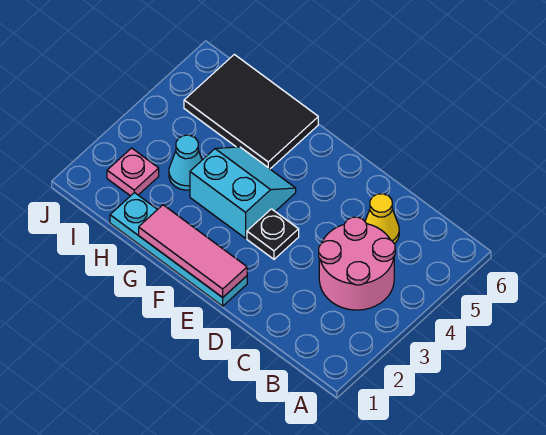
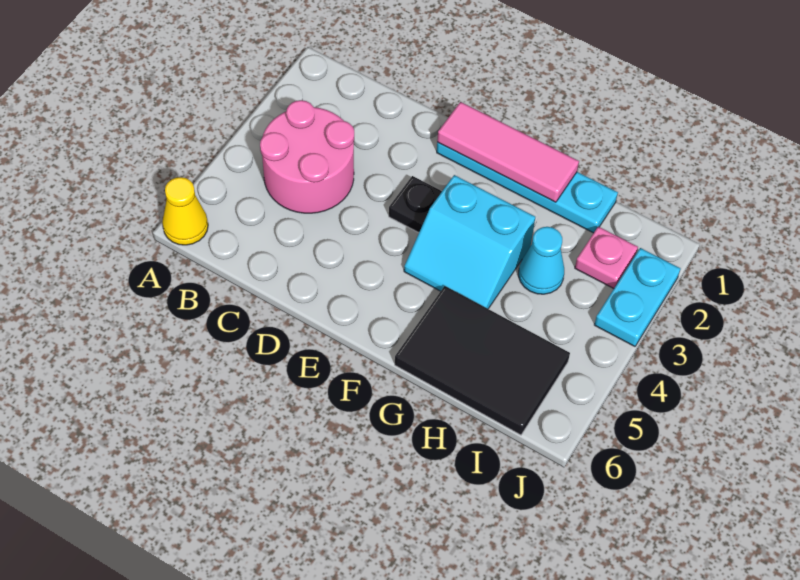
yellow 1x1 cone [365,194,399,244] -> yellow 1x1 cone moved to [162,177,208,245]
none -> cyan 1x2 plate [594,248,680,346]

